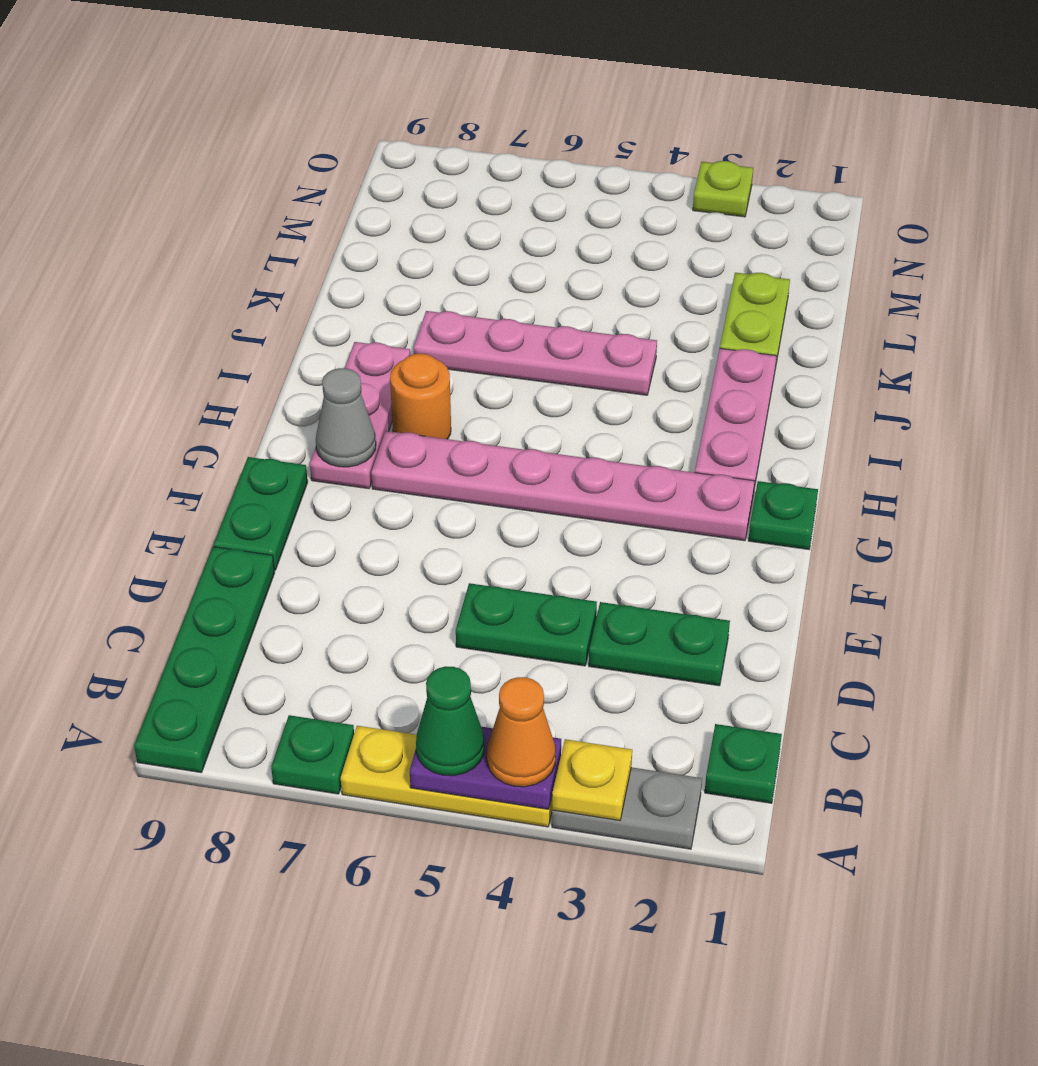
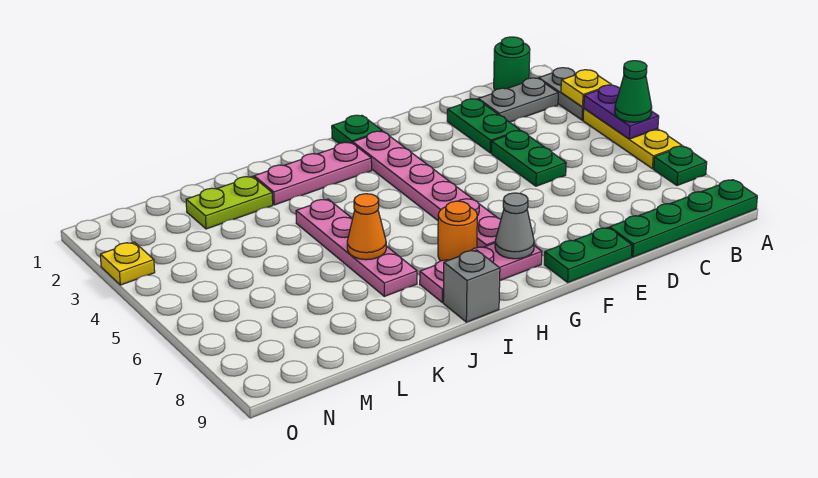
orange 1x1 cone [487,677,556,787] -> orange 1x1 cone moved to [347,194,386,260]
green 1x1 plate [705,724,782,803] -> green 1x1 round brick [494,37,530,90]
none -> grey 1x2 plate [478,78,558,122]
none -> grey 1x1 brick [443,250,500,322]
lime 1x1 plate [693,161,753,217] -> yellow 1x1 plate [100,242,155,285]

